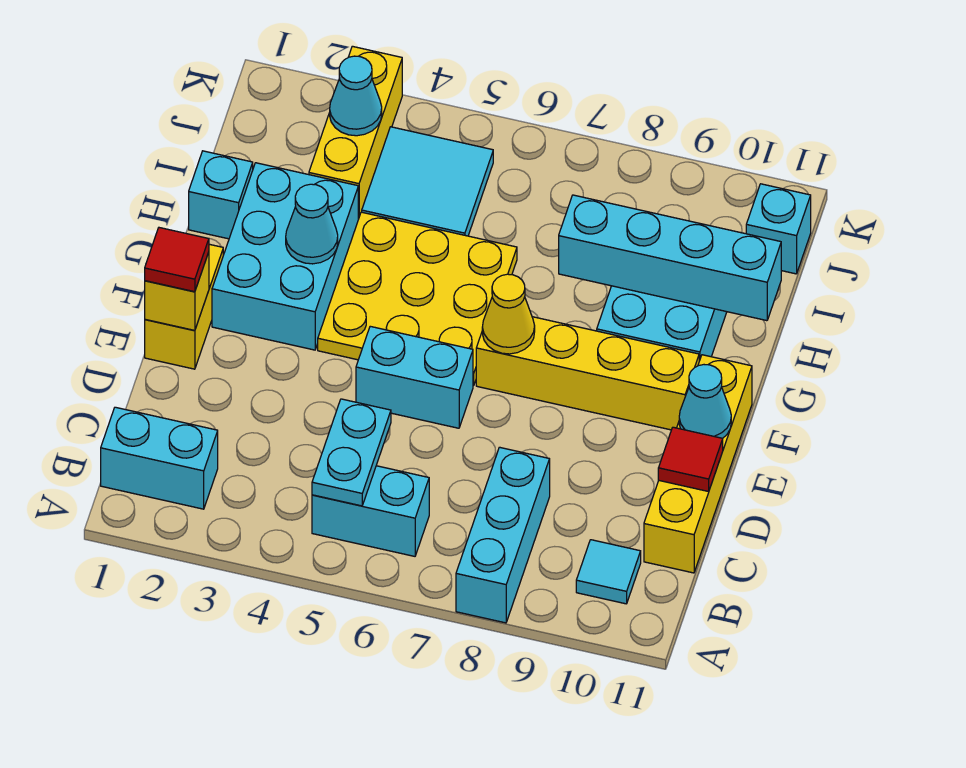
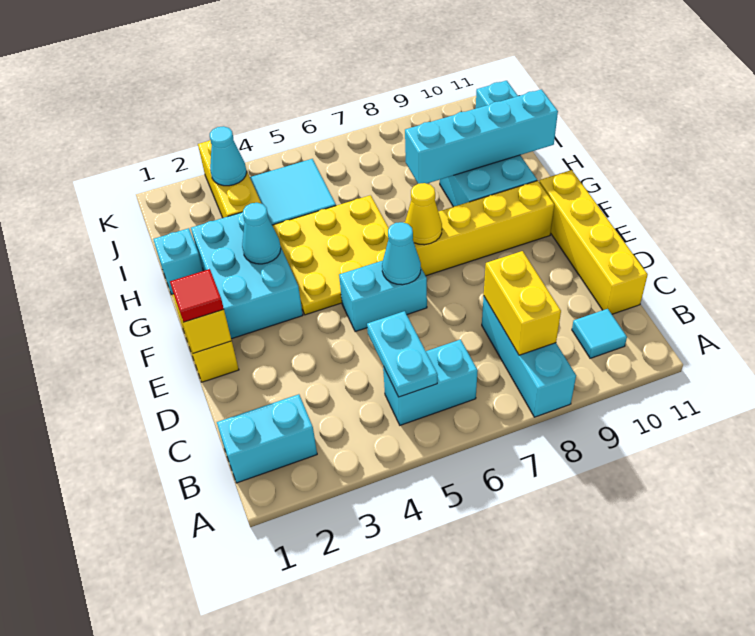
none -> yellow 1x2 brick [484,251,561,355]
red 1x1 tile [658,427,723,491] -> none
cyan 1x1 cone [679,365,731,438] -> cyan 1x1 cone moved to [382,222,421,285]

